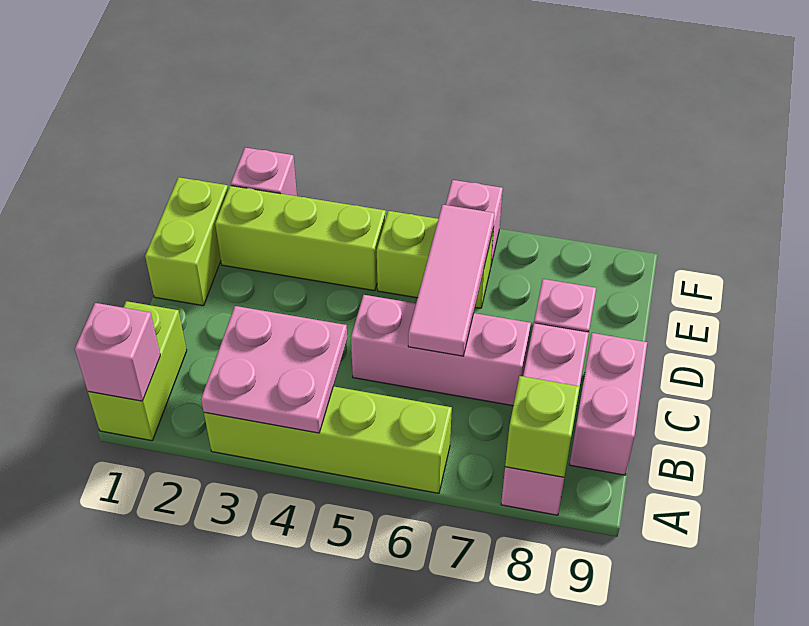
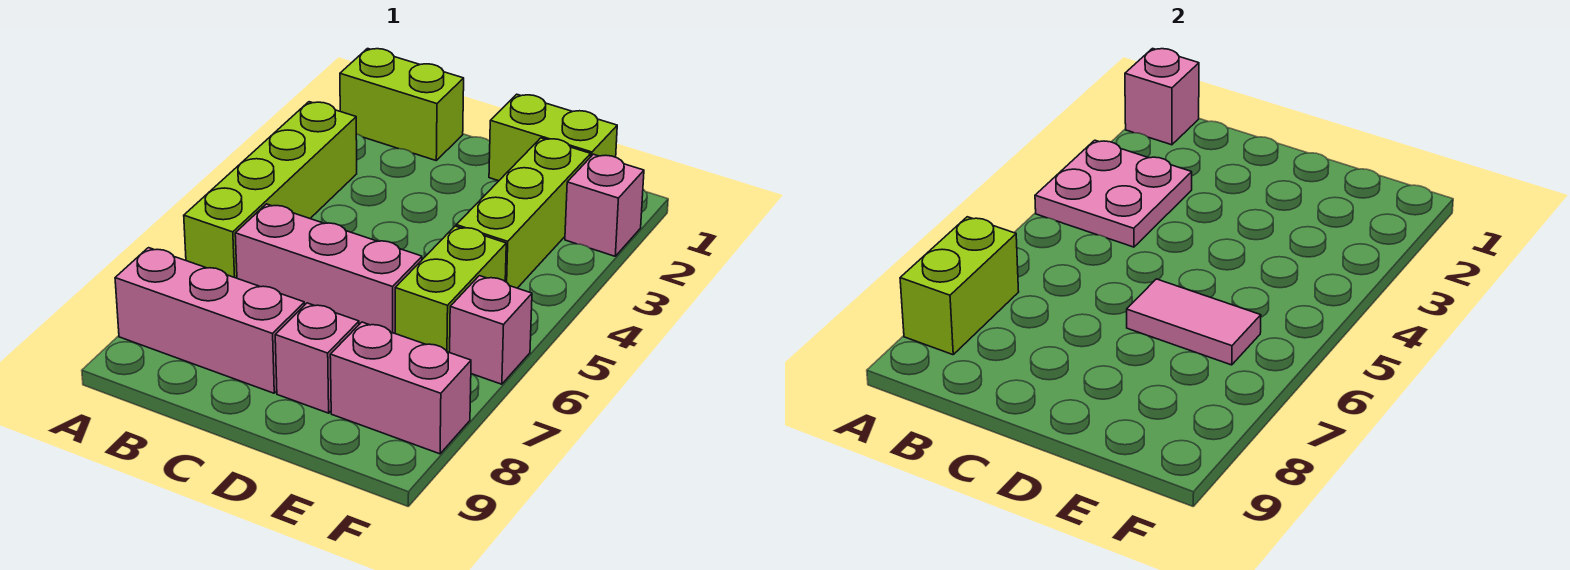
lime 1x1 brick [505,376,580,477] -> lime 1x2 brick [900,217,1019,355]
pink 1x2 brick [570,333,647,475] -> pink 1x2 brick moved to [330,322,471,454]
pink 1x3 brick [351,295,531,406] -> pink 1x3 brick turned to [235,204,422,333]
pink 1x3 tile [408,205,494,356] -> pink 1x2 tile [1127,279,1261,365]

